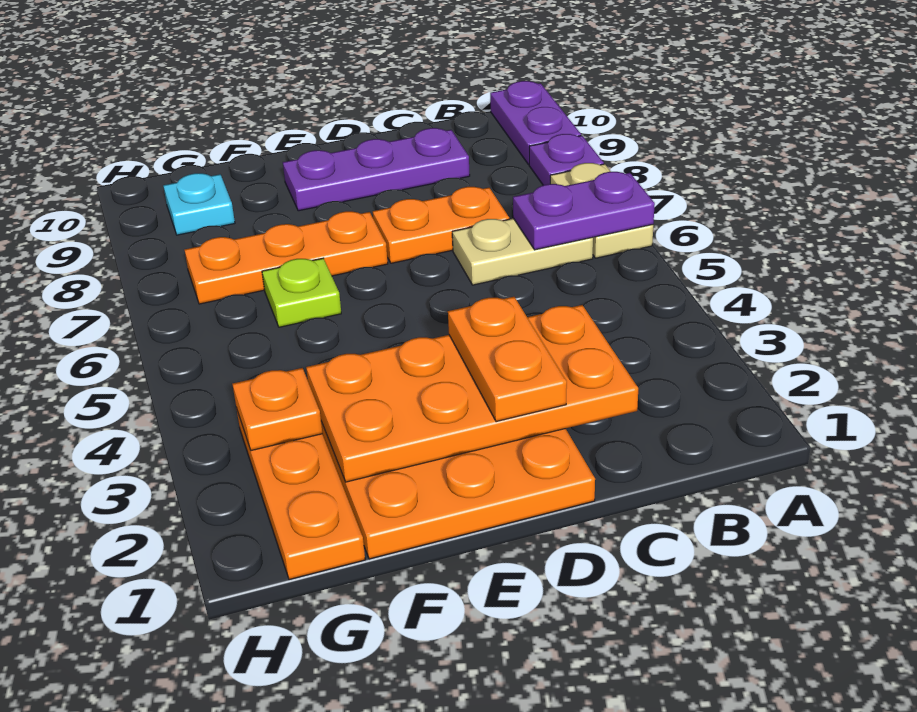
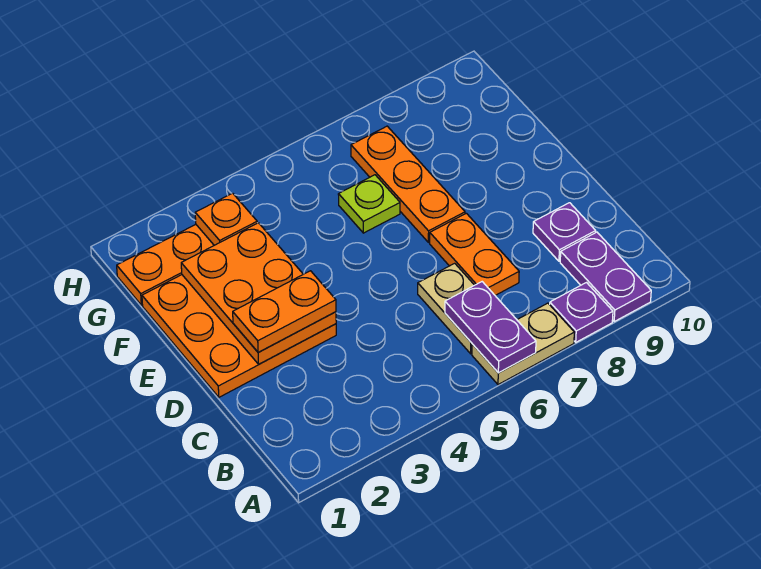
purple 1x2 plate [490,81,581,164] -> purple 1x2 plate turned to [560,232,651,321]
orange 2x4 plate [306,305,638,482] -> orange 2x3 plate [181,223,336,364]
purple 1x3 plate [283,128,470,211] -> purple 1x1 plate [533,203,596,261]
cyan 1x1 plate [163,173,235,235] -> none

